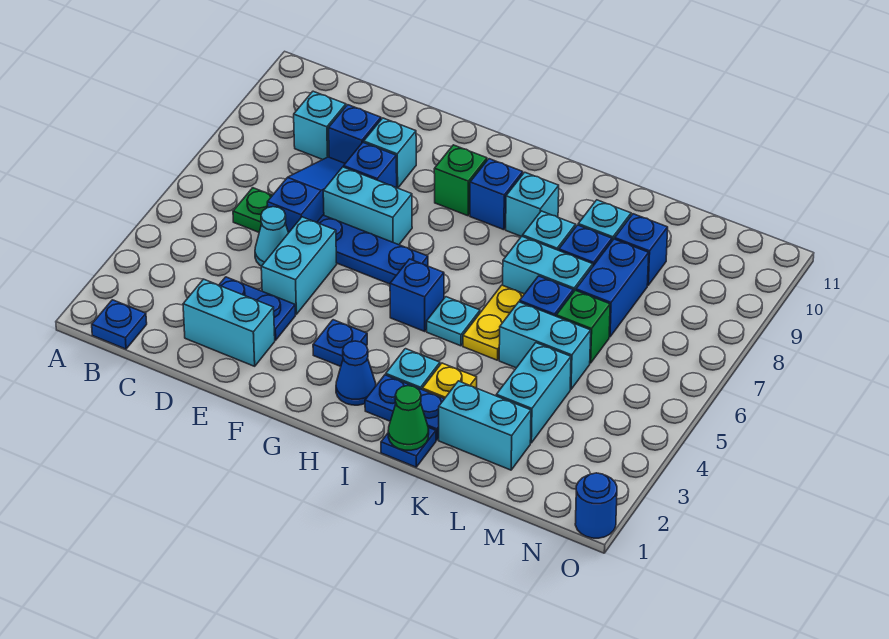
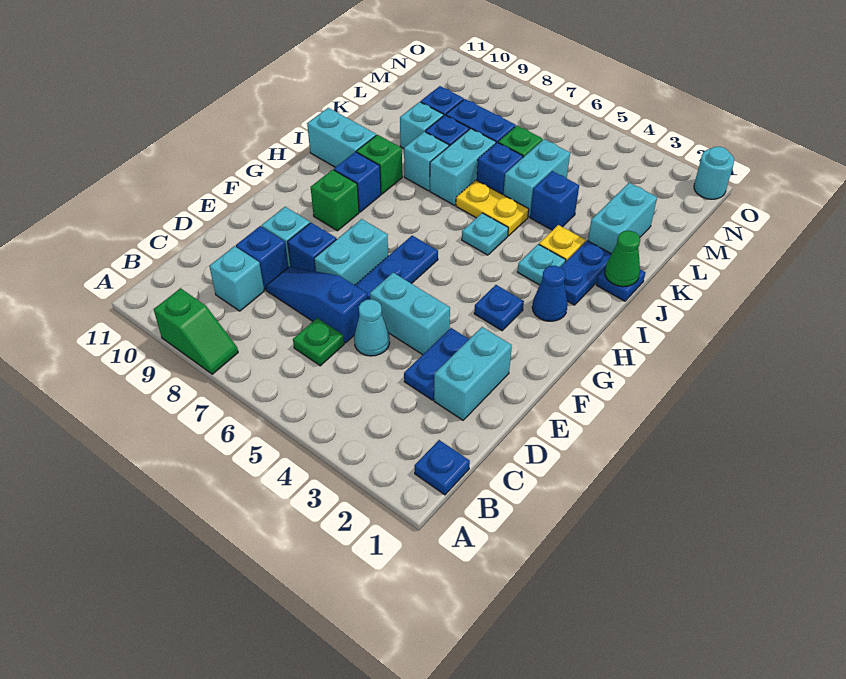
none -> green 1x2 slope [154,288,238,374]
blue 1x1 brick [390,259,444,331] -> blue 1x1 brick moved to [530,171,579,230]
cyan 1x1 brick [506,172,559,236] -> green 1x1 brick [357,135,402,194]
cyan 1x2 brick [496,343,571,443] -> cyan 1x2 brick moved to [307,108,376,167]
blue 1x1 round brick [575,473,617,538] -> cyan 1x1 round brick [694,147,734,199]

